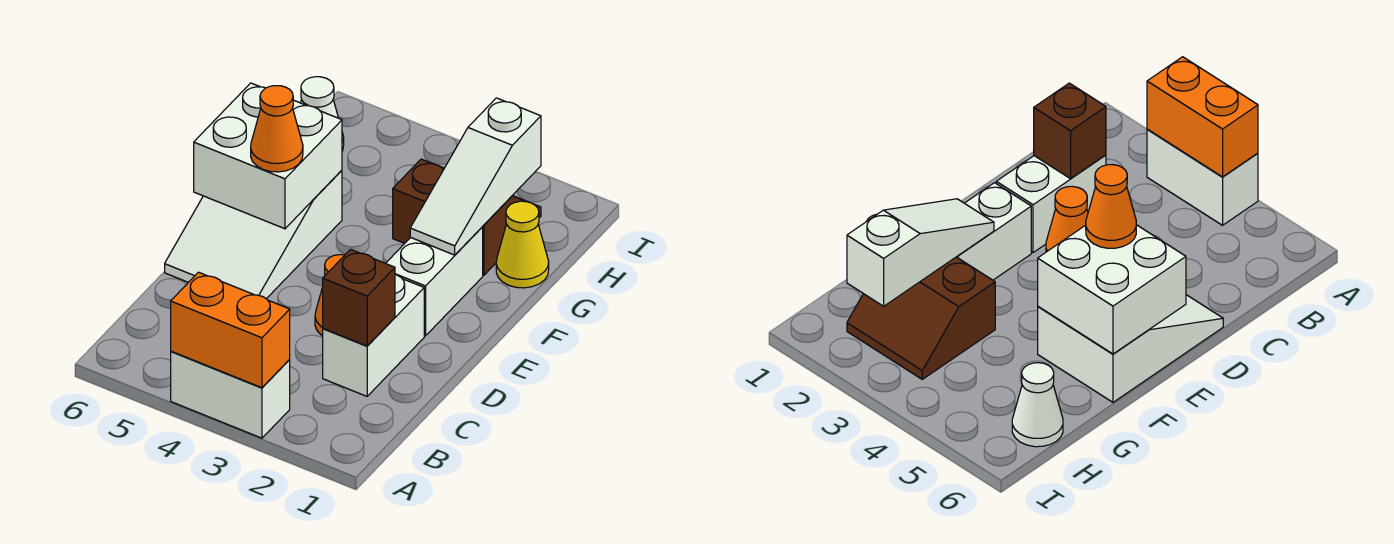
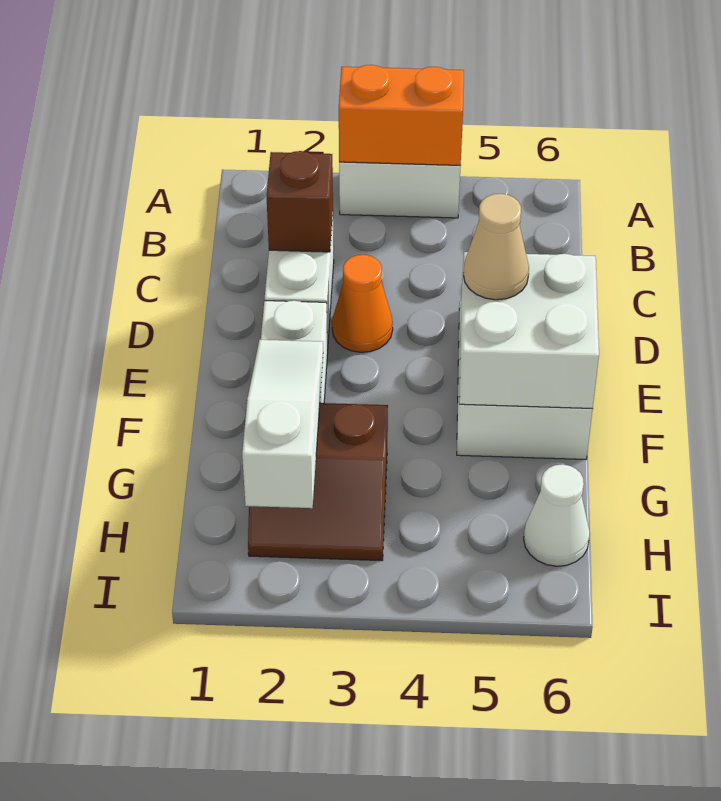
orange 1x1 cone [251,86,303,172] -> tan 1x1 cone [463,194,529,300]
yellow 1x1 cone [496,201,549,288] -> none

